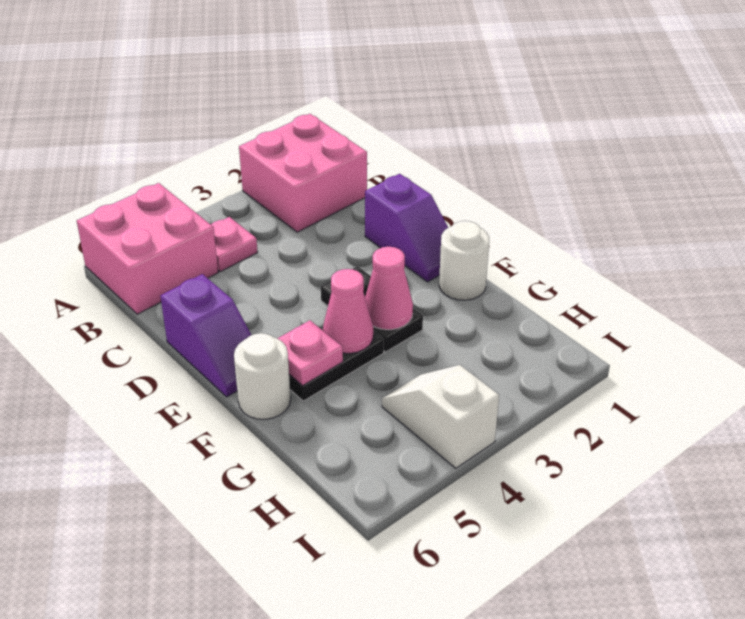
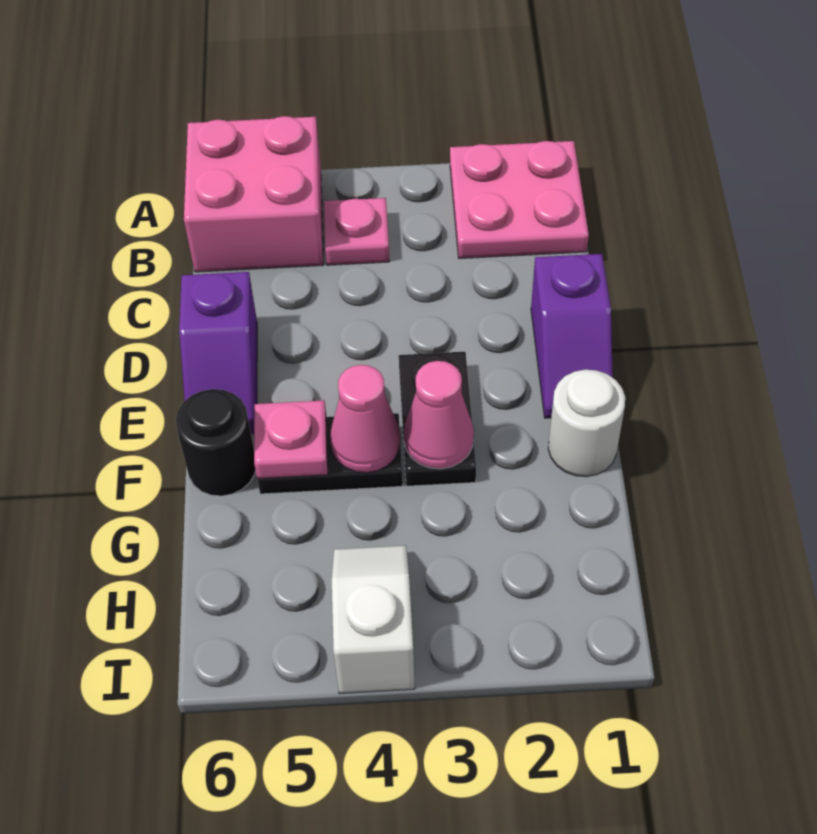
pink 2x2 brick [239,114,367,232] -> pink 2x2 plate [450,141,589,259]
white 1x1 round brick [234,333,291,419] -> black 1x1 round brick [176,389,256,496]

